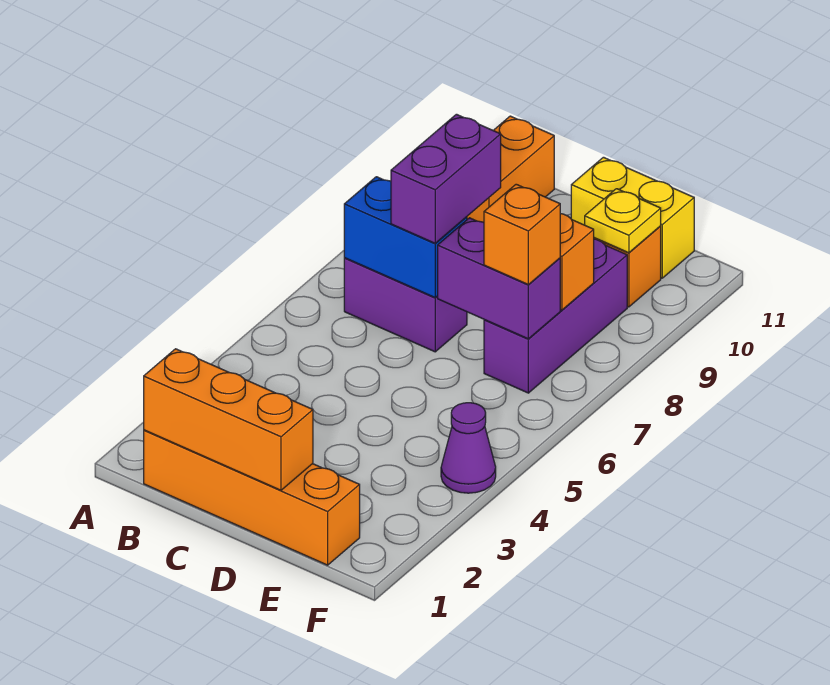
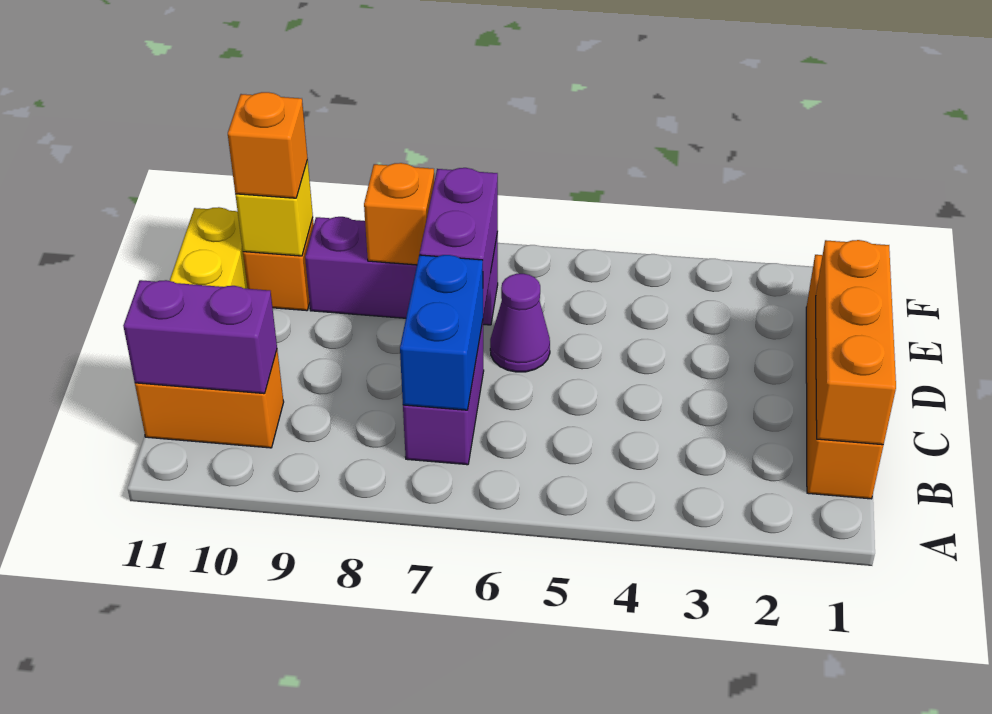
purple 1x2 brick [391,114,501,243] -> purple 1x2 brick moved to [123,280,277,394]
orange 1x1 brick [484,184,560,284] -> orange 1x1 brick moved to [228,92,308,198]
yellow 1x1 plate [585,189,661,253] -> yellow 1x1 brick [235,160,313,256]
purple 1x1 cone [441,403,496,493] -> purple 1x1 cone moved to [490,274,550,372]

